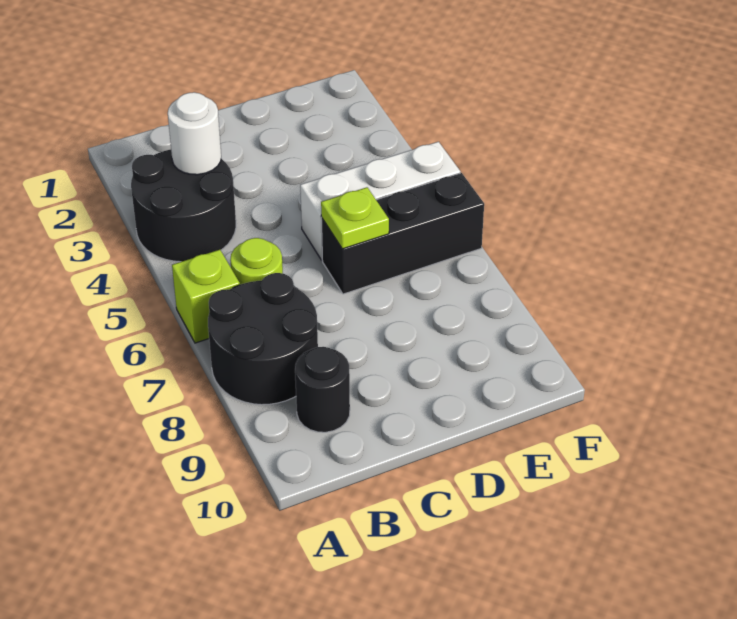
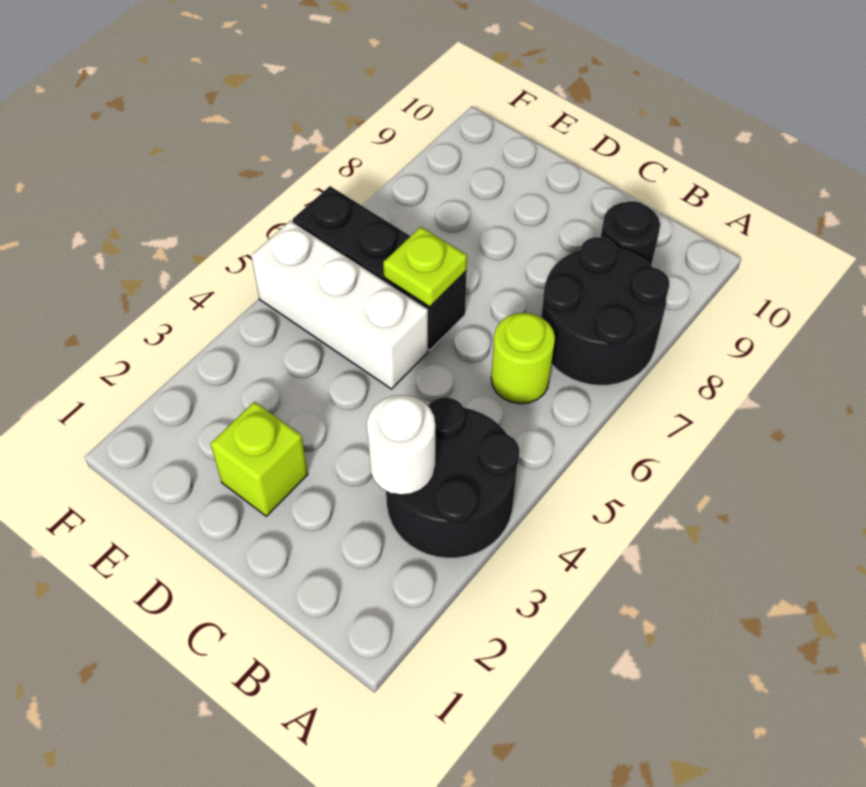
lime 1x1 brick [172,250,240,343] -> lime 1x1 brick moved to [211,402,308,516]

